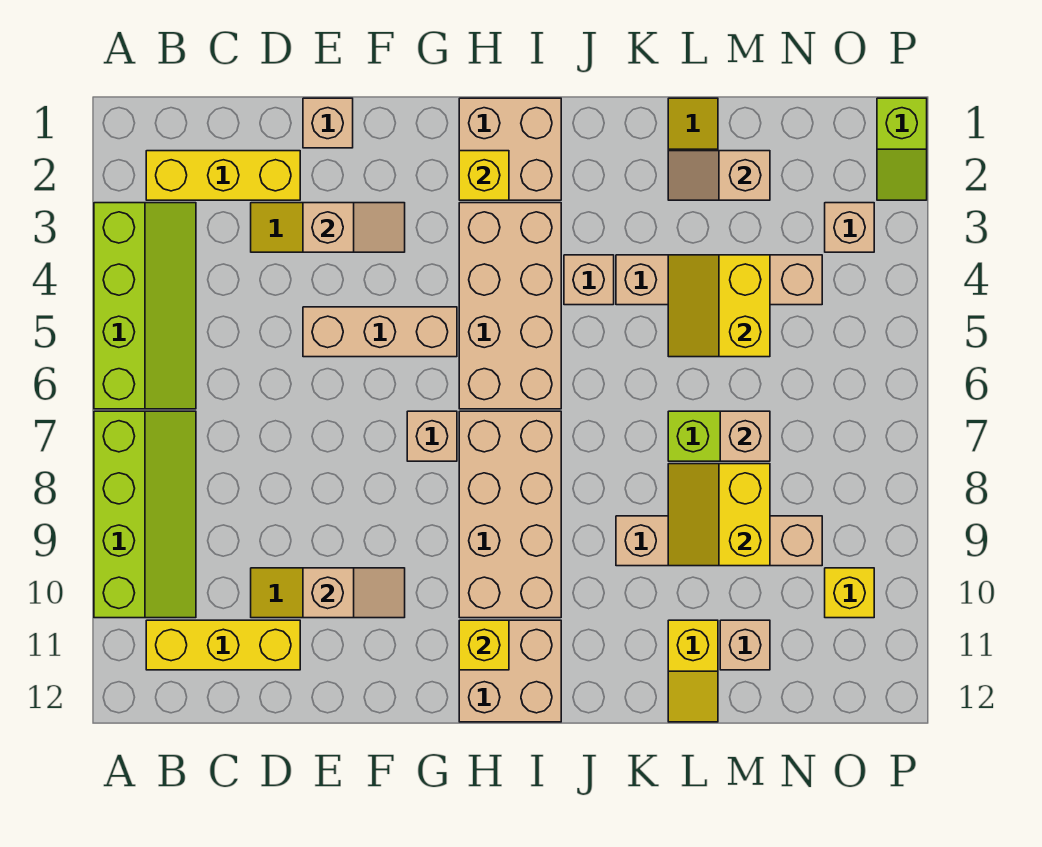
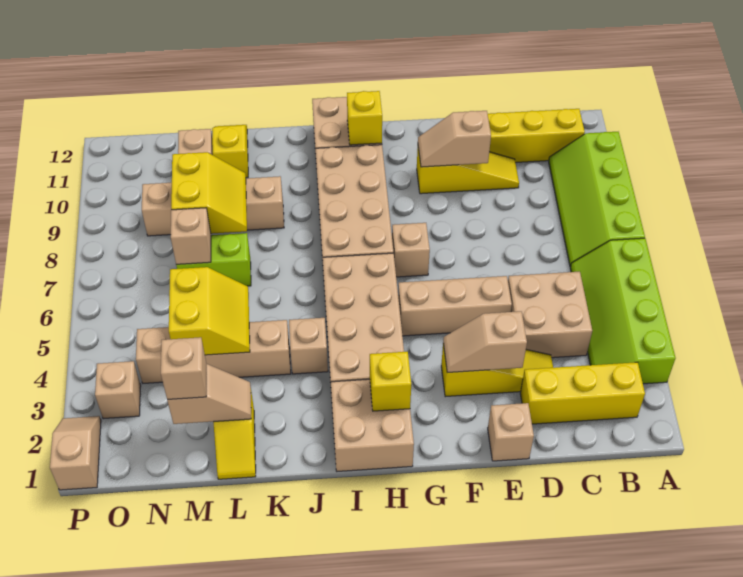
none -> tan 2x2 brick [508,272,592,358]
none -> tan 1x1 brick [161,337,206,400]
yellow 1x1 brick [825,568,874,618] -> none
lime 1x2 slope [877,98,927,200] -> tan 1x2 slope [50,416,101,490]

